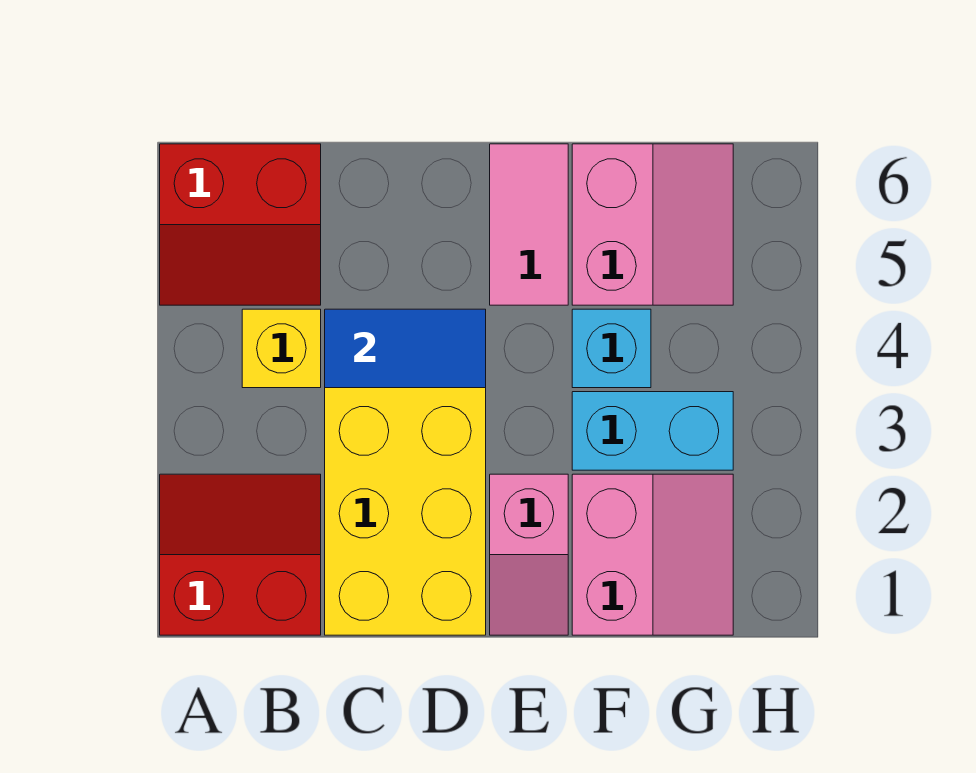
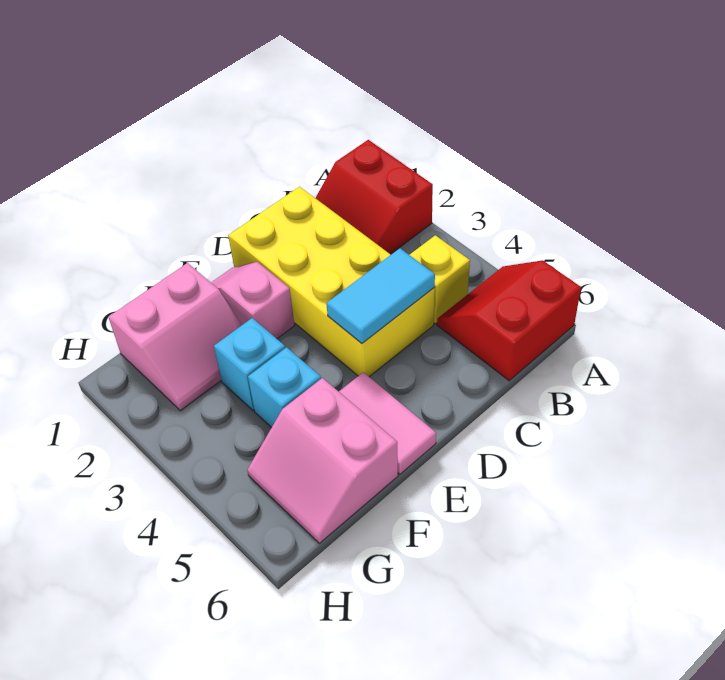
red 2x2 slope [160,474,321,635] -> red 2x2 slope turned to [316,140,433,254]
blue 1x2 tile [325,309,486,388] -> cyan 1x2 tile [326,248,435,343]
pink 2x2 slope [572,474,733,635] -> pink 2x2 slope turned to [108,263,242,411]
cyan 1x2 brick [572,392,733,470] -> cyan 1x1 brick [214,318,285,411]

